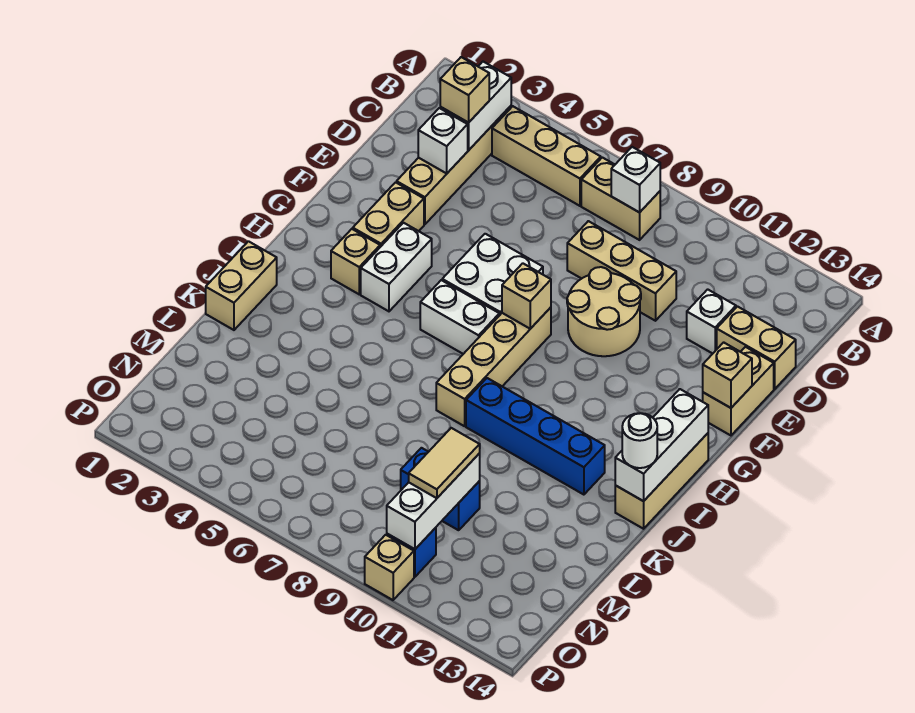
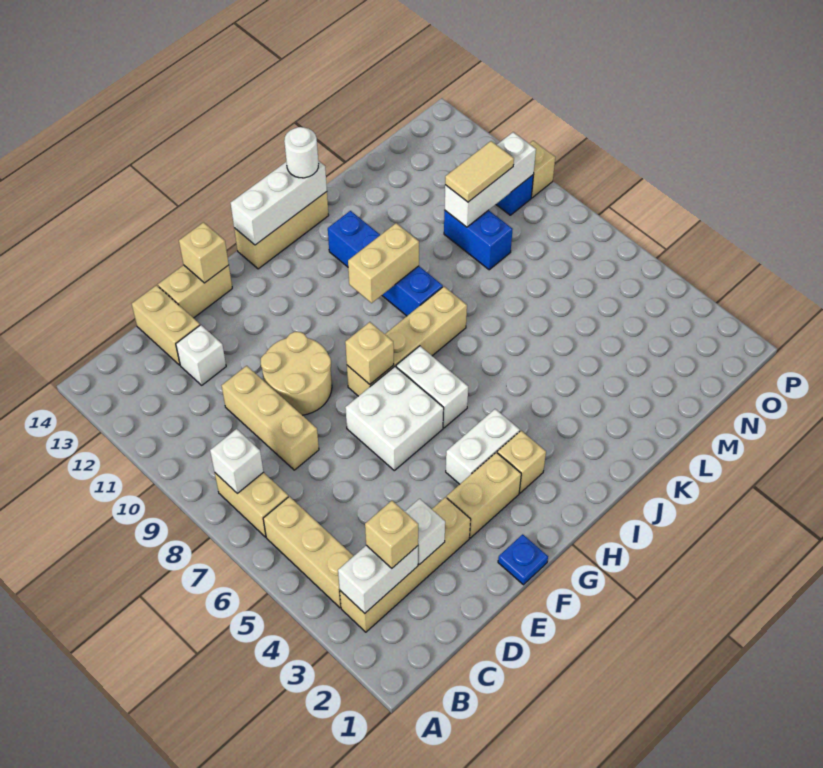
none -> blue 1x1 plate [498,534,548,585]
tan 1x2 brick [206,241,277,330] -> tan 1x2 brick moved to [348,223,419,303]

